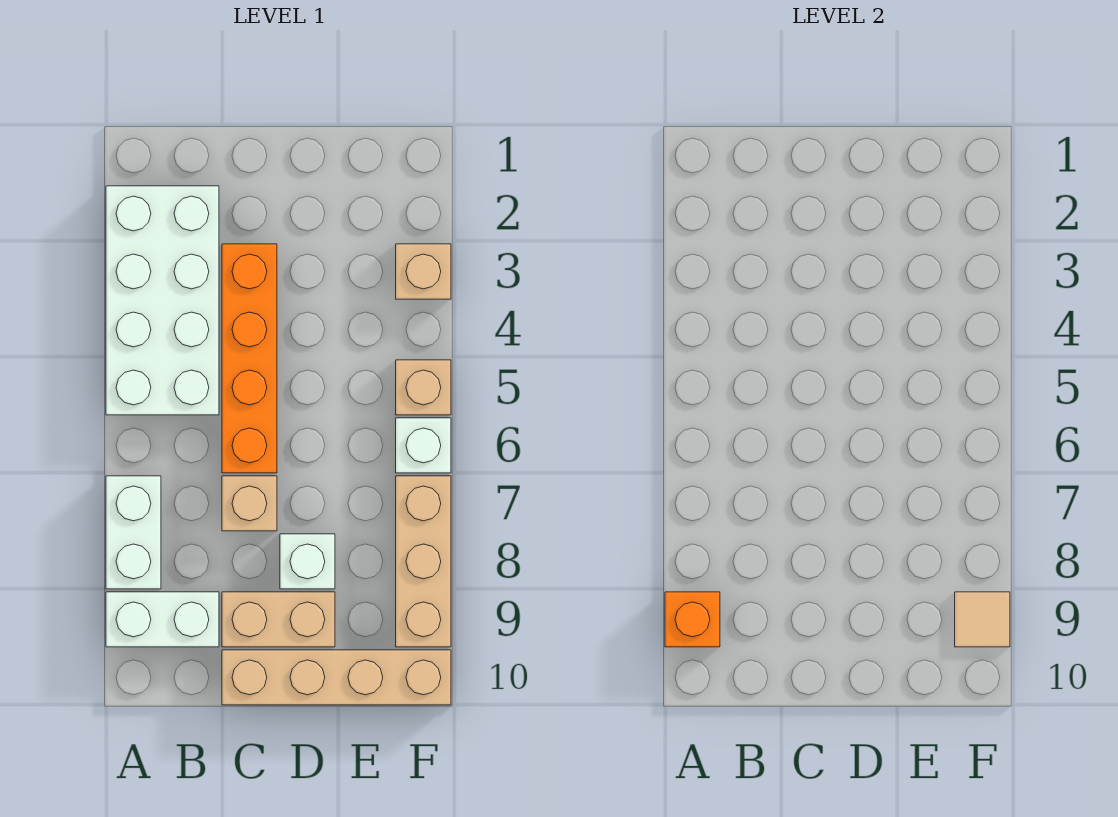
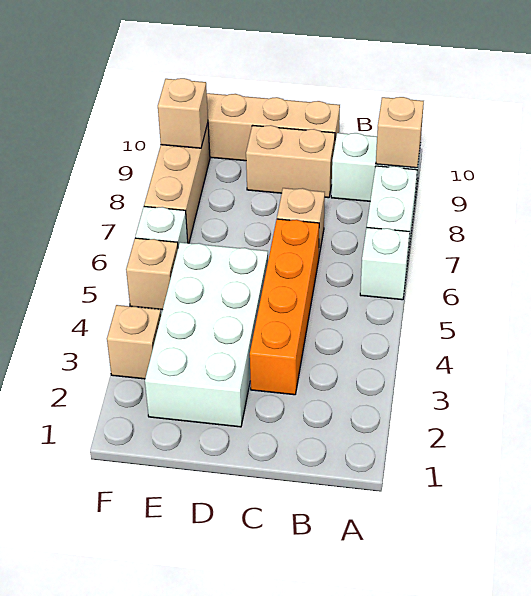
white 2x4 brick [106,186,219,415] -> white 2x4 brick moved to [145,242,268,427]
orange 1x1 brick [665,592,720,647] -> tan 1x1 brick [376,97,424,168]
white 1x1 brick [280,534,335,589] -> white 1x1 brick moved to [360,227,410,300]
tan 1x1 tile [955,592,1010,647] -> tan 1x1 brick [158,78,208,148]

